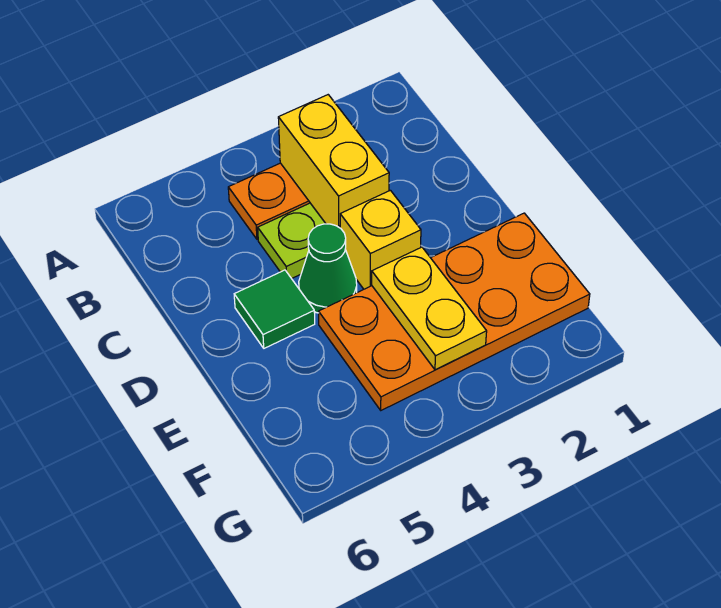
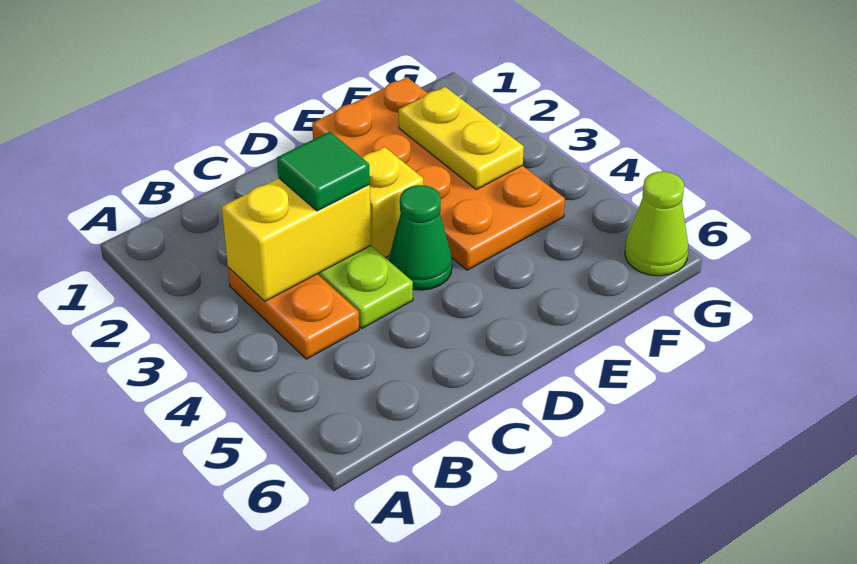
green 1x1 tile [234,270,315,348] -> green 1x1 tile moved to [277,132,370,211]
yellow 1x2 plate [372,247,487,370] -> yellow 1x2 plate turned to [399,87,524,190]
none -> lime 1x1 cone [625,172,688,276]

